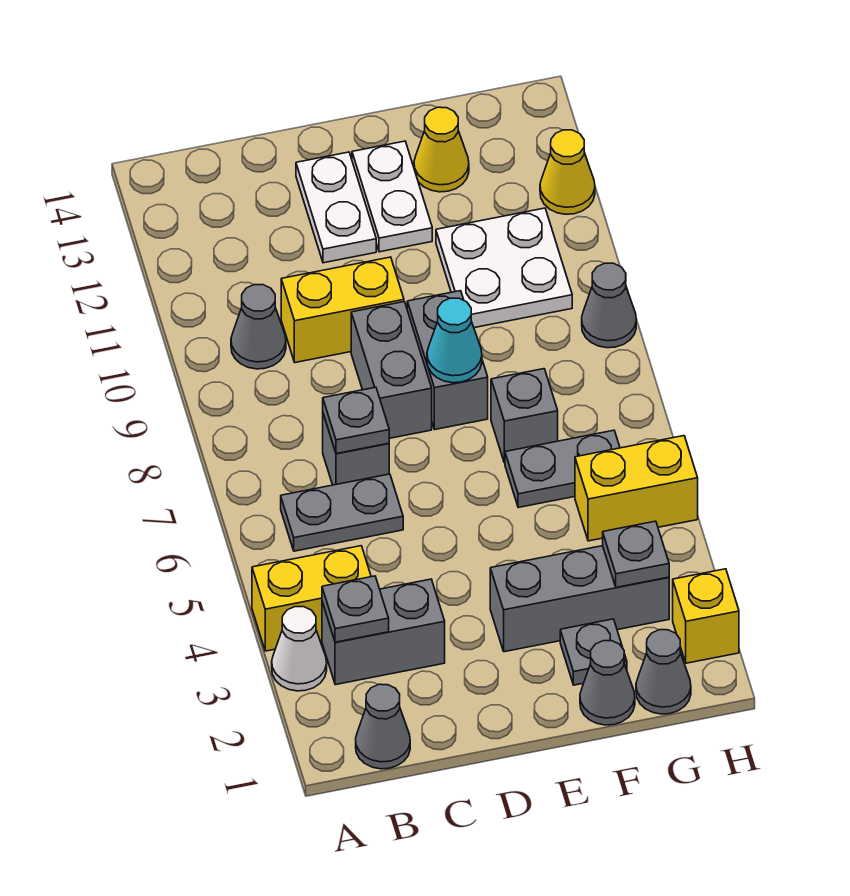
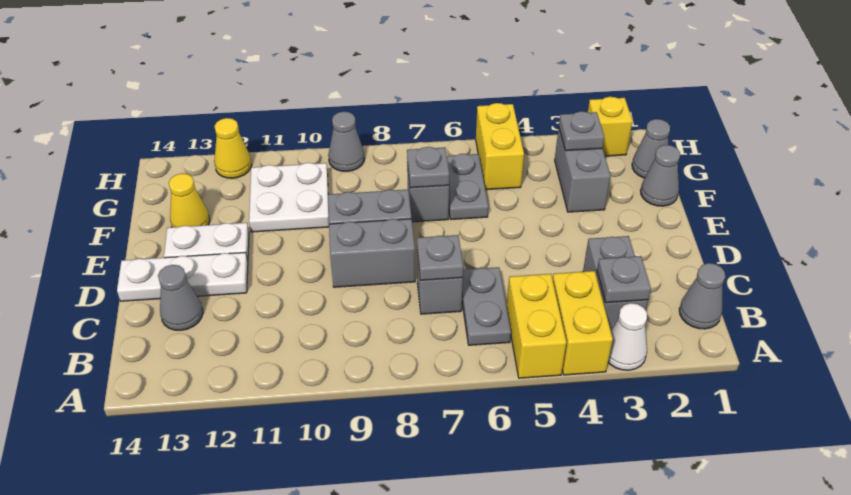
grey 1x1 cone [231,285,286,369] -> grey 1x1 cone moved to [158,265,203,330]
yellow 1x2 brick [281,257,404,363] -> yellow 1x2 brick moved to [507,274,566,378]
white 1x2 plate [296,152,376,263] -> white 1x3 plate [117,252,248,301]
grey 1x3 brick [490,546,669,652] -> grey 1x2 brick [555,128,611,212]
cyan 1x1 cone [427,298,482,383] -> none
grey 1x1 plate [560,619,627,685] -> grey 1x1 plate moved to [407,147,449,188]

